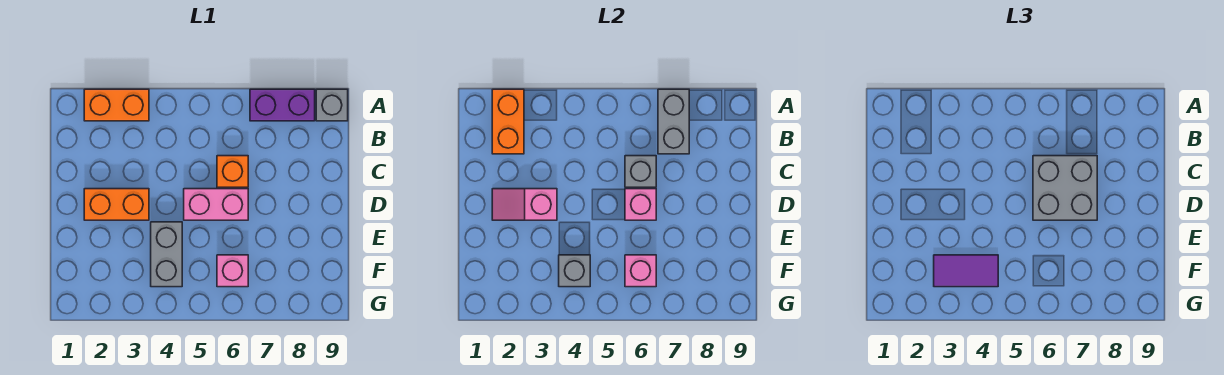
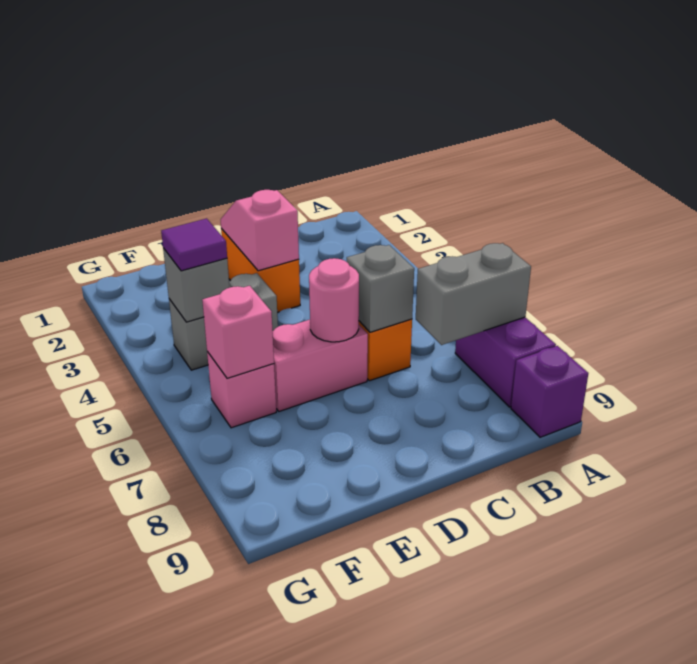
orange 1x2 brick [84,89,149,121] -> none
orange 1x2 brick [492,89,524,154] -> none
grey 1x1 brick [316,89,348,121] -> purple 1x1 brick [511,346,588,437]
grey 2x2 brick [1033,156,1097,220] -> none
pink 1x2 brick [184,189,248,220] -> pink 1x2 brick turned to [273,320,368,411]
pink 1x1 brick [625,189,656,220] -> pink 1x1 round brick [309,258,359,342]
purple 1x2 tile [934,255,998,287] -> purple 1x1 tile [161,218,227,271]

